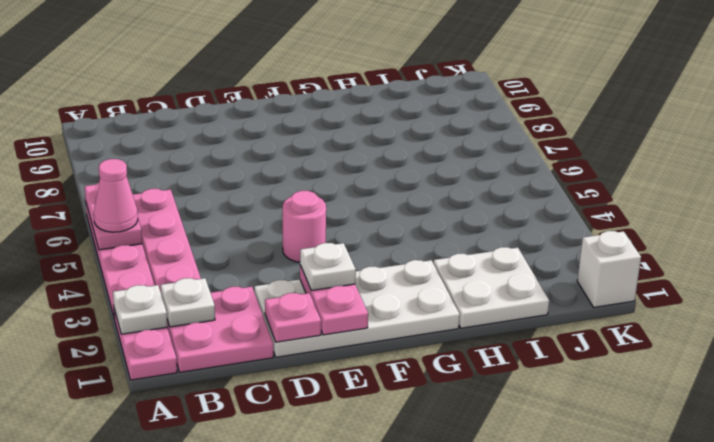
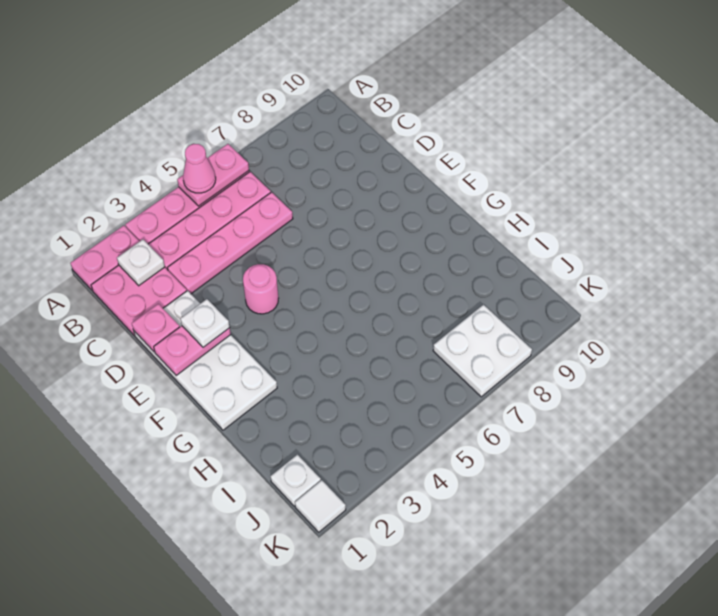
white 1x1 plate [113,285,167,334] -> white 1x1 plate moved to [271,455,321,506]
none -> pink 1x4 plate [167,192,293,294]
white 2x2 plate [433,247,549,328] -> white 2x2 plate moved to [433,305,532,397]
white 1x1 brick [577,231,641,307] -> white 1x1 tile [295,480,346,532]

